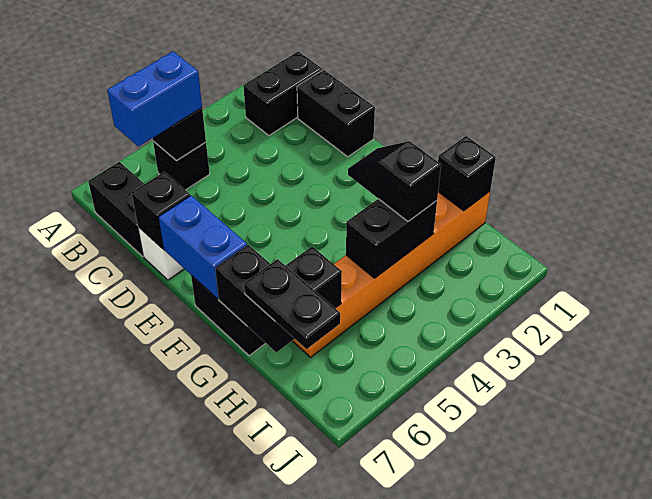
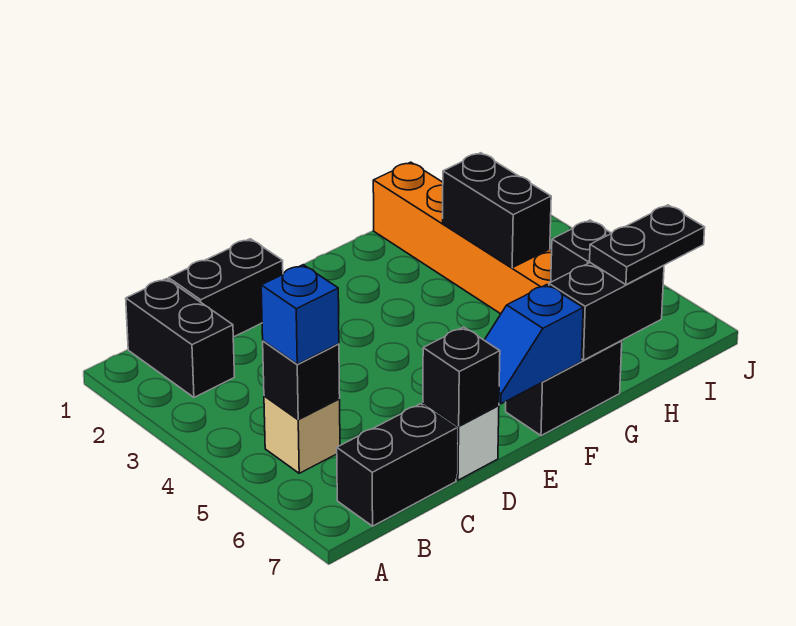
black 1x1 brick [153,141,210,190] -> tan 1x1 brick [264,396,340,473]
blue 1x2 brick [107,52,202,146] -> blue 1x1 brick [261,265,339,364]
blue 1x2 brick [158,195,247,299] -> blue 1x2 slope [484,285,583,404]
black 1x2 slope [348,141,441,221] -> none
black 1x1 brick [438,136,496,211] -> none

